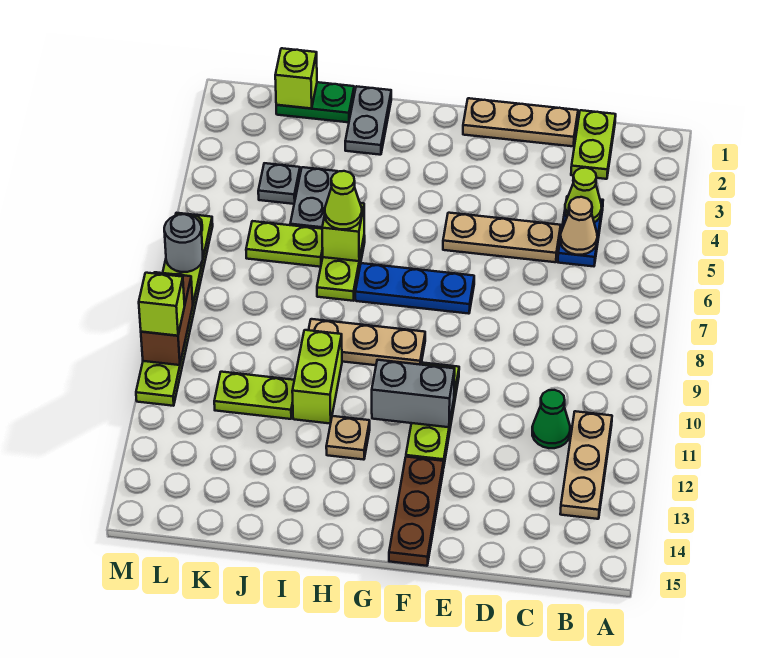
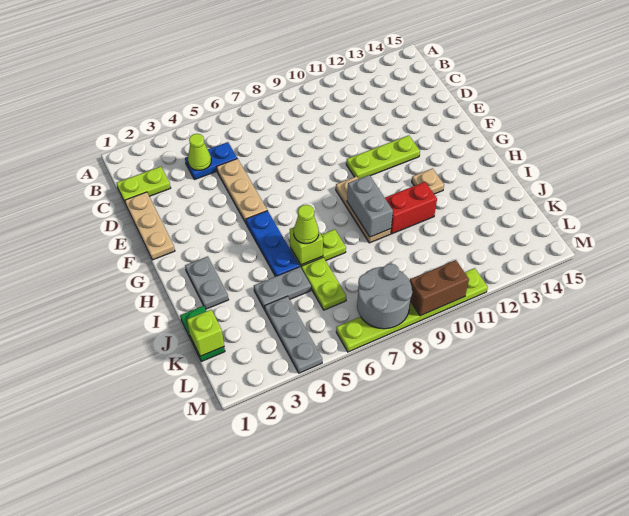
tan 1x3 plate [560,411,612,519] -> none
tan 1x1 cone [560,197,597,255] -> none
green 1x1 cone [532,390,570,448] -> none
blue 1x3 plate [355,263,474,314] -> blue 1x3 plate moved to [246,211,300,277]
grey 1x2 brick [372,360,455,427] -> grey 1x2 brick moved to [347,175,393,237]
brown 1x3 plate [389,457,444,566] -> none
grey 1x2 plate [345,86,391,155] -> grey 1x2 plate turned to [185,256,228,309]
lime 1x2 brick [292,330,342,424] -> red 1x2 brick [385,182,437,234]
lime 1x2 plate [214,372,294,419] -> none
grey 1x1 plate [258,163,300,204] -> grey 1x3 plate [265,296,322,373]
grey 1x1 round brick [164,214,203,272] -> grey 2x2 round brick [357,264,412,329]
lime 1x1 brick [139,273,185,336] -> none

